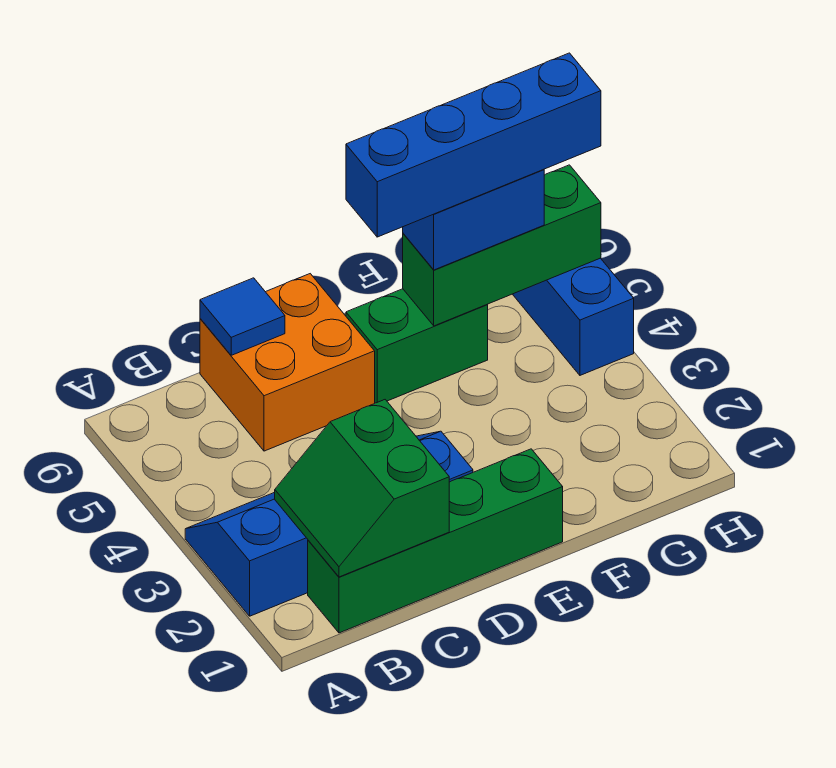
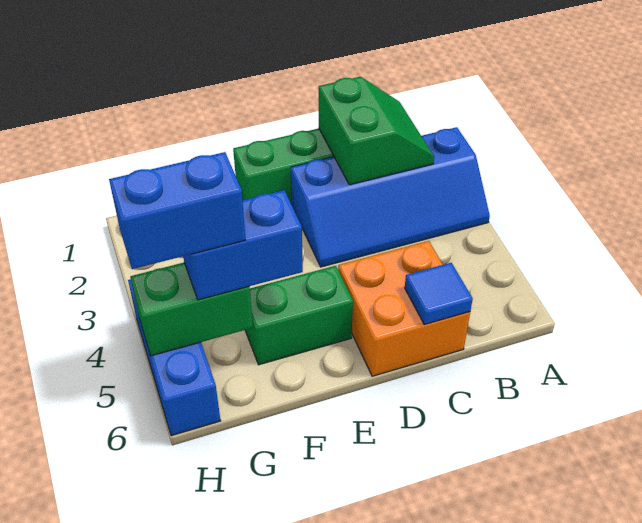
blue 1x4 brick [346,53,601,237] -> blue 1x2 brick [109,152,246,269]
green 1x3 brick [403,165,601,326] -> green 1x2 brick [130,263,253,356]

